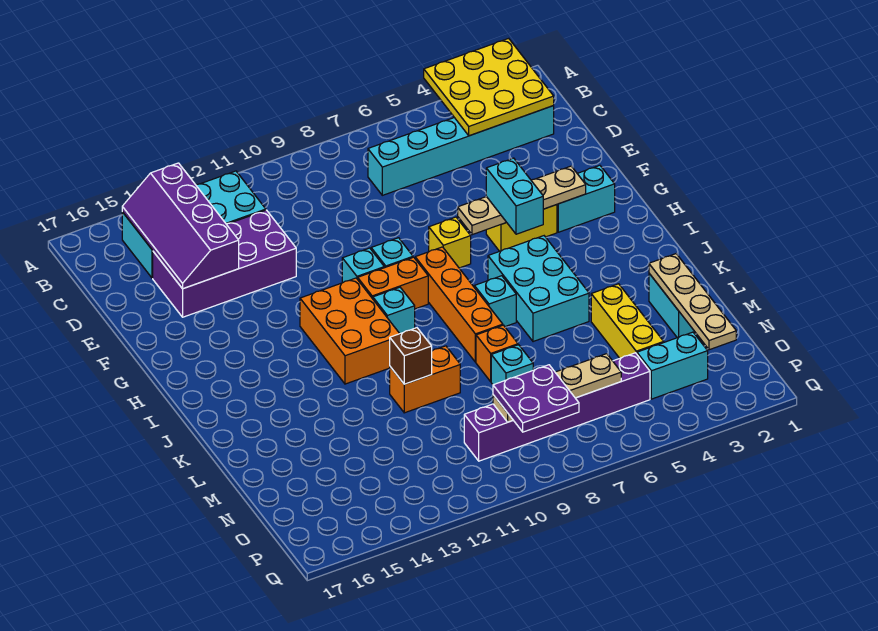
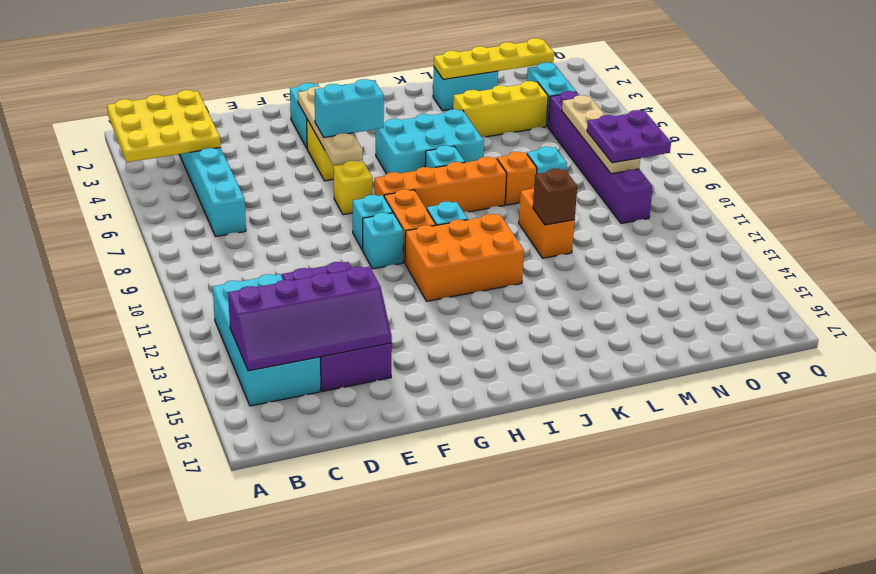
tan 1x4 plate [649,254,736,350] -> yellow 1x4 plate [434,38,554,80]

